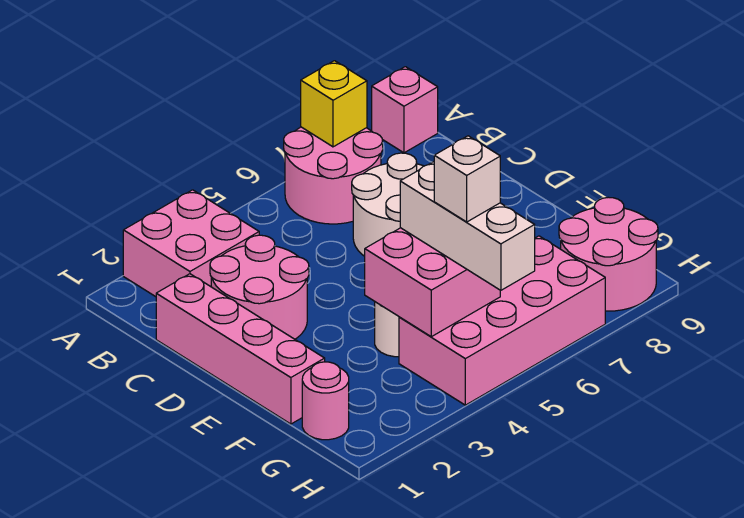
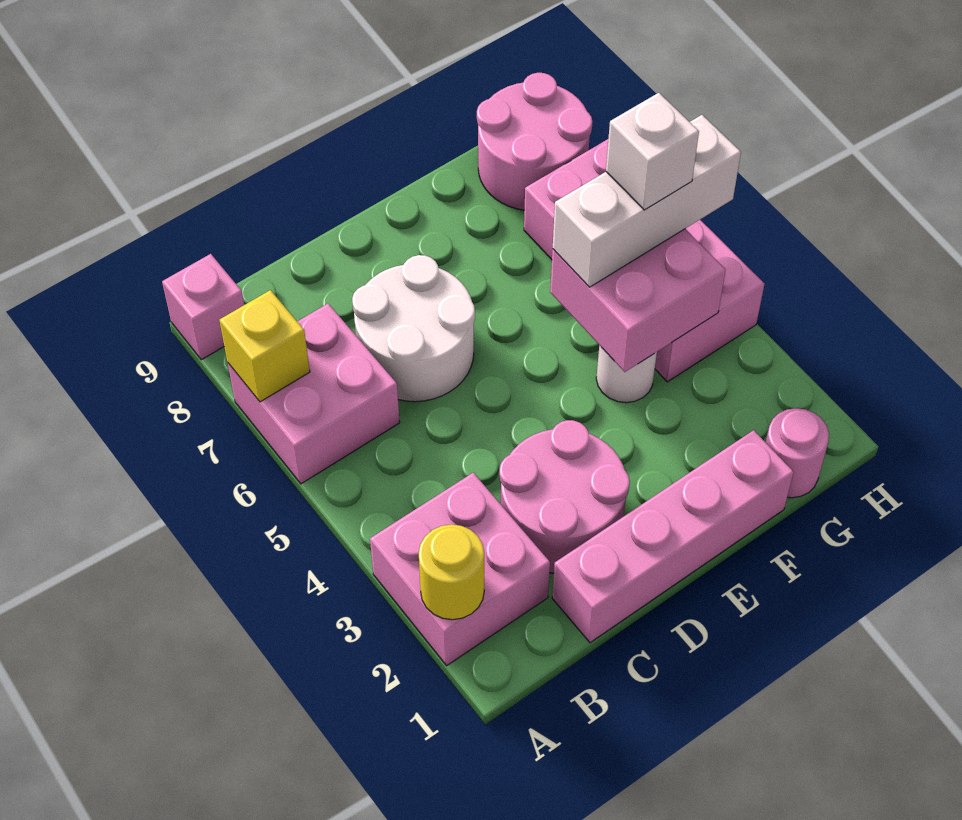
none -> yellow 1x1 round brick [419,524,484,620]
pink 2x2 round brick [284,127,383,224] -> pink 2x2 brick [228,304,400,484]

